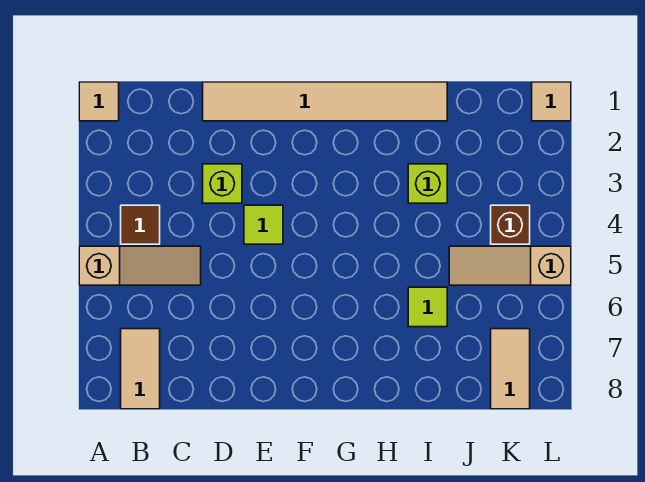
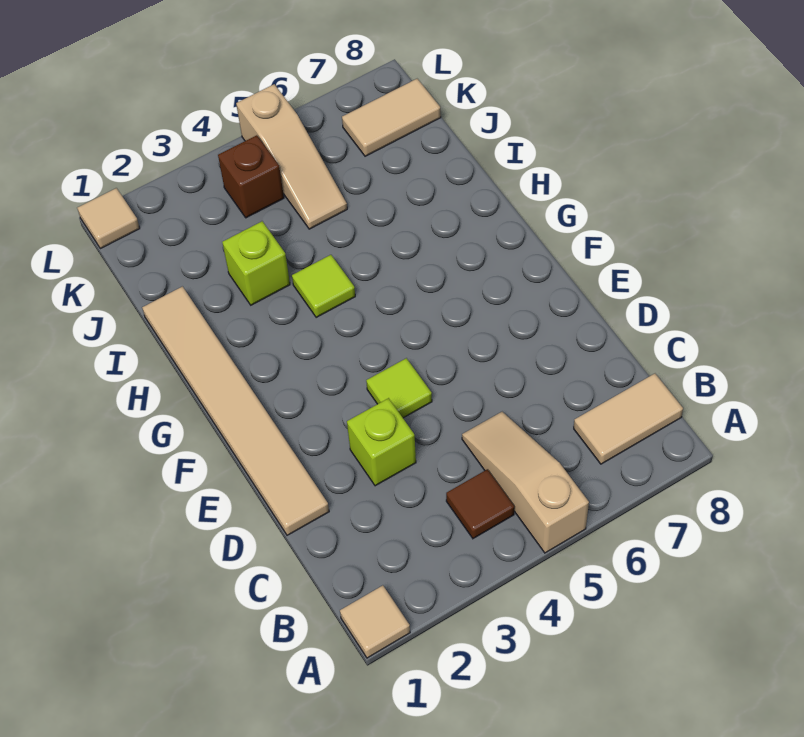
lime 1x1 tile [408,287,447,327] -> lime 1x1 tile moved to [292,255,355,318]

